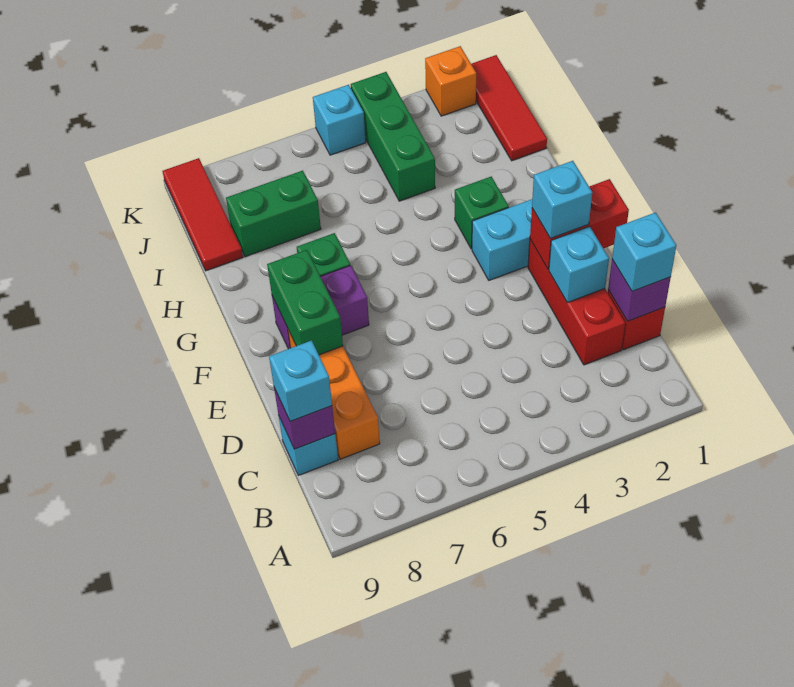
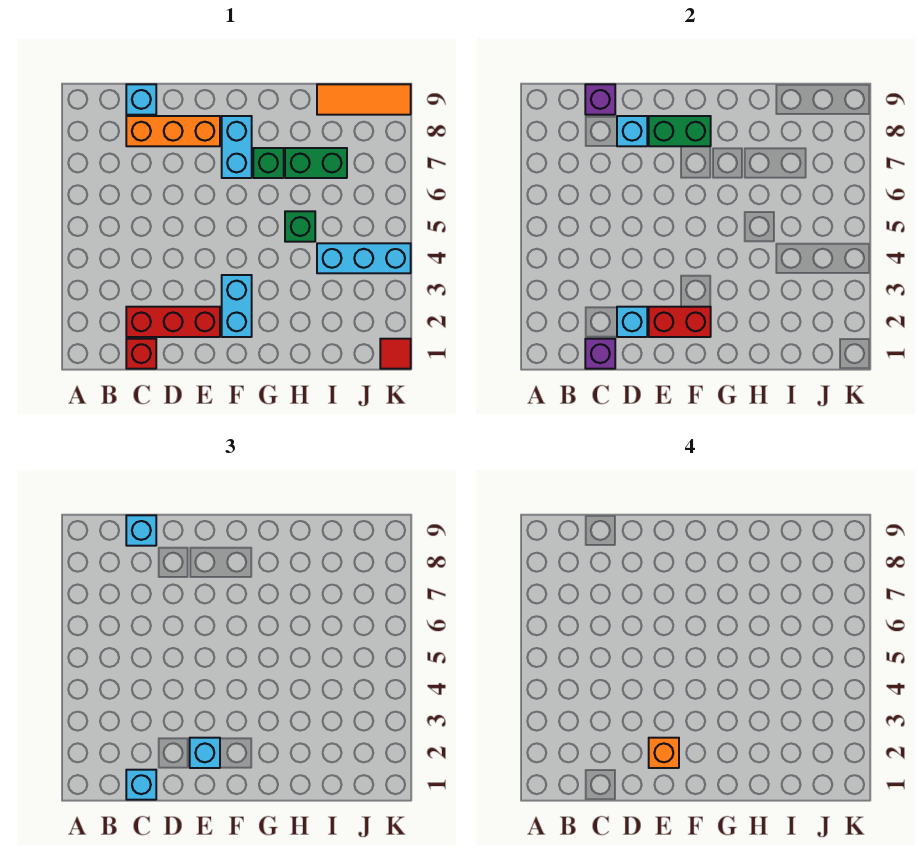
red 1x2 brick [530,179,629,269] -> red 1x2 brick turned to [649,307,711,337]
purple 1x2 brick [272,265,369,349] -> cyan 1x2 brick [222,116,252,178]
green 1x1 brick [455,176,509,249] -> green 1x1 brick moved to [285,211,315,242]
red 1x3 tile [471,55,547,161] -> red 1x1 tile [380,339,411,369]
green 1x3 brick [351,72,435,201] -> cyan 1x3 brick [317,243,411,273]
green 1x2 brick [226,171,321,257] -> green 1x2 brick turned to [285,148,347,178]
red 1x3 tile [162,158,243,271] -> orange 1x3 tile [317,84,411,115]
orange 1x1 brick [425,46,476,116] -> orange 1x1 brick moved to [649,738,679,768]
cyan 1x1 brick [313,85,366,155] -> cyan 1x1 brick moved to [617,116,647,146]

